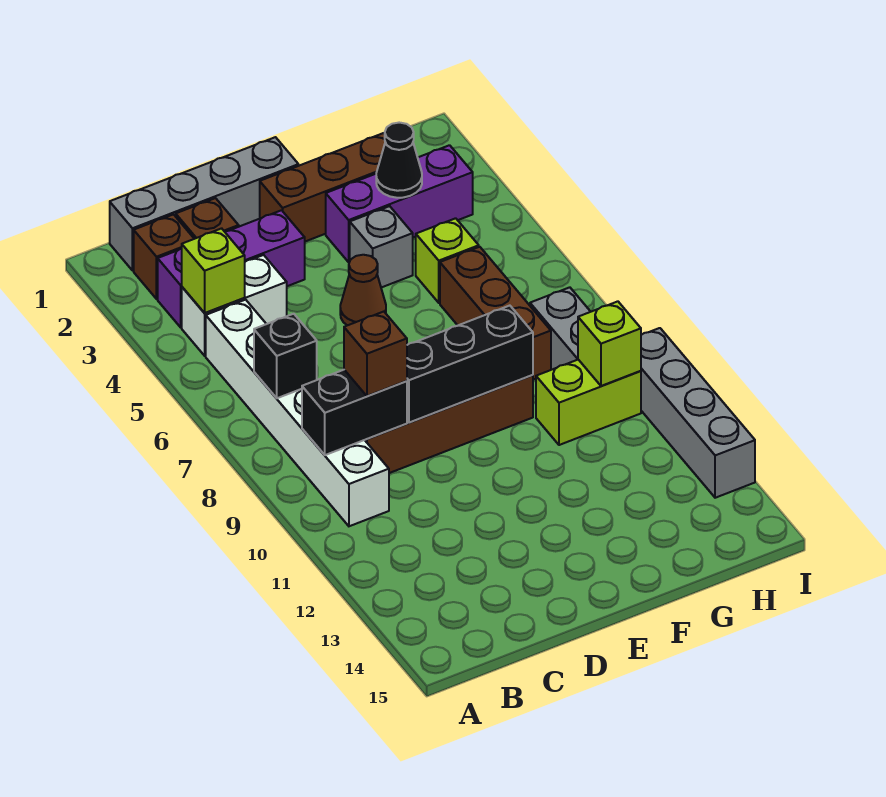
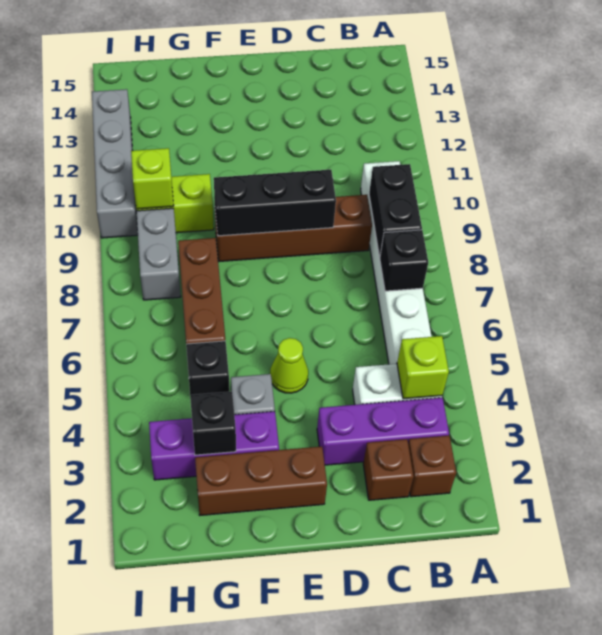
grey 1x4 brick [110,137,298,271] -> none
black 1x2 brick [302,370,407,455] -> black 1x2 brick turned to [369,164,422,257]
brown 1x1 brick [344,312,407,396] -> none
brown 1x1 cone [340,255,386,325] -> lime 1x1 cone [270,338,308,393]
black 1x1 cone [376,123,422,198] -> black 1x1 brick [190,391,236,455]
lime 1x1 brick [416,218,479,303] -> black 1x1 brick [186,341,229,395]

